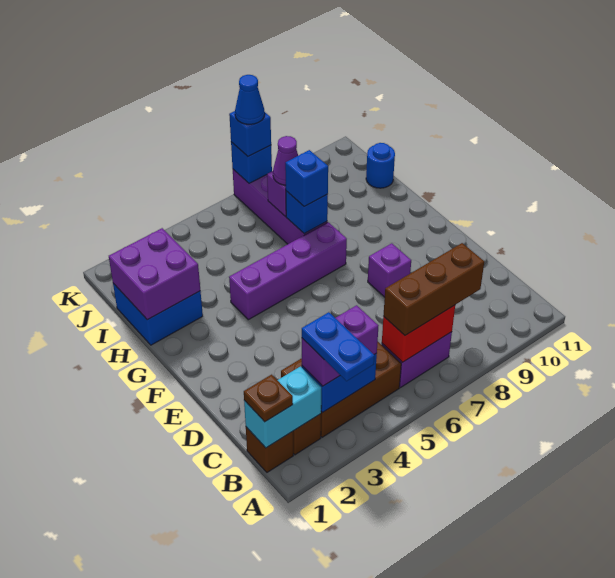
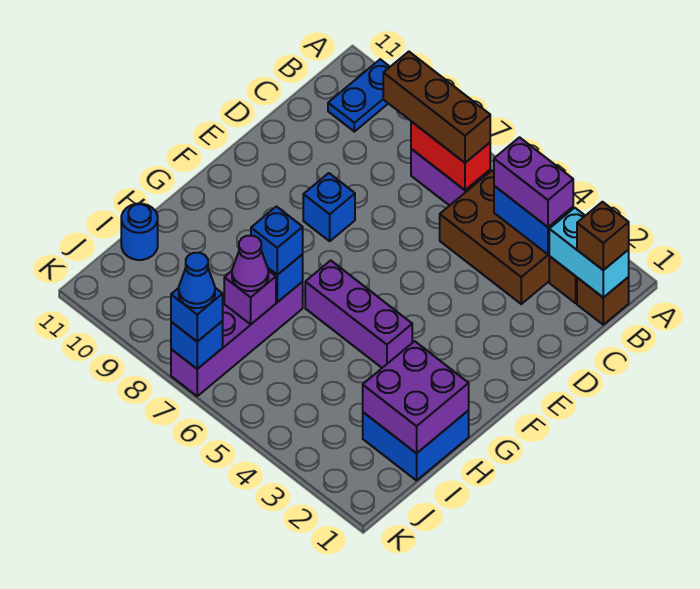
blue 1x2 plate [302,312,375,381] -> blue 1x2 plate moved to [328,59,390,132]
brown 1x1 plate [244,375,293,422] -> brown 1x1 brick [577,202,629,270]
purple 1x1 brick [368,243,411,297] -> blue 1x1 brick [303,173,355,241]
purple 1x4 brick [229,222,347,320] -> purple 1x3 brick [305,260,412,368]

